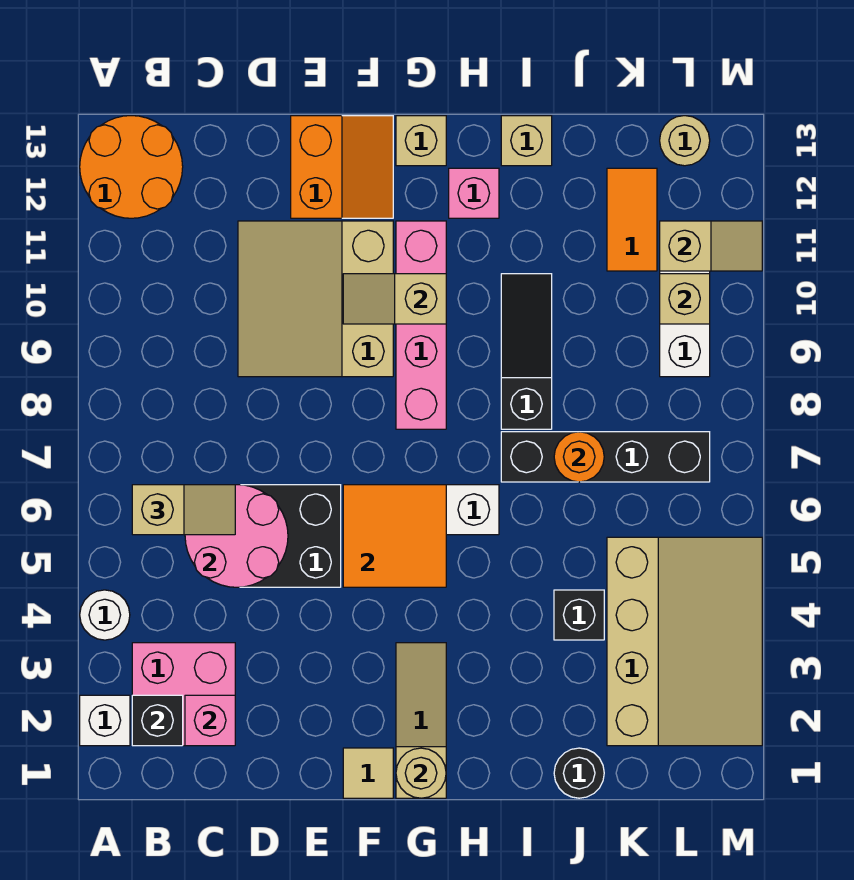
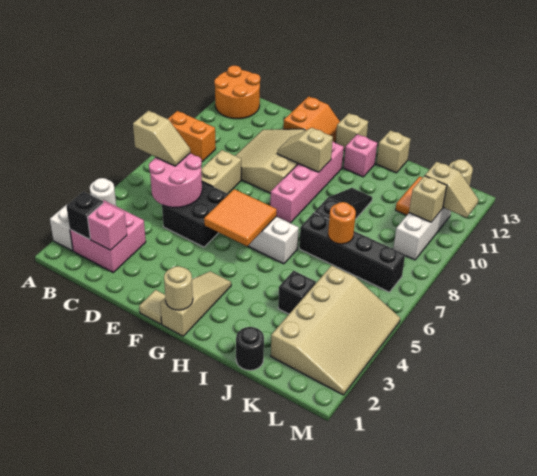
none -> orange 1x2 brick [168,111,216,161]
none -> tan 1x2 brick [201,150,241,193]

